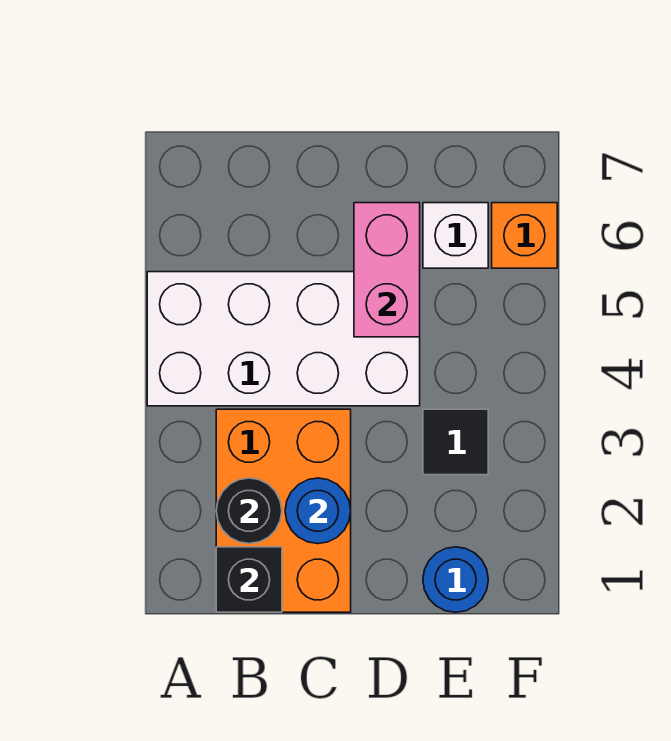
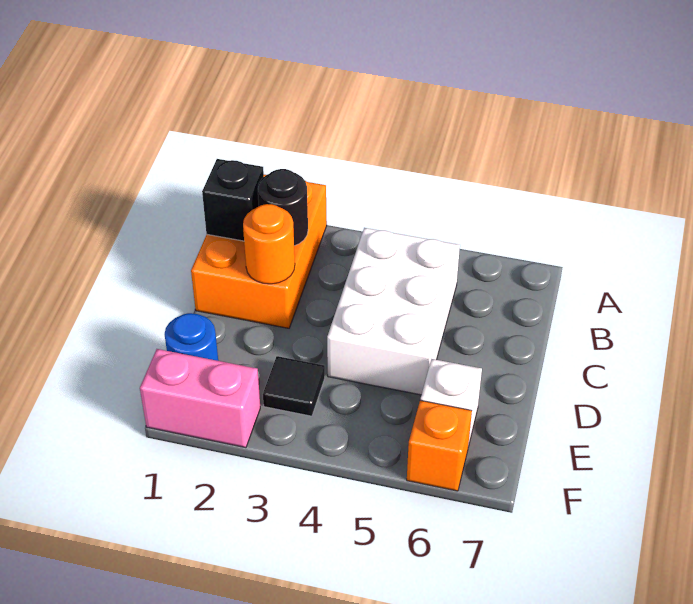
white 2x4 brick [147,272,420,406] -> white 2x3 brick [327,228,460,395]
orange 2x3 brick [216,409,351,612] -> orange 2x3 brick turned to [191,175,327,328]
blue 1x1 round brick [285,478,351,544] -> orange 1x1 round brick [243,204,295,284]
pink 1x2 brick [354,203,420,337] -> pink 1x2 brick moved to [140,349,260,448]

